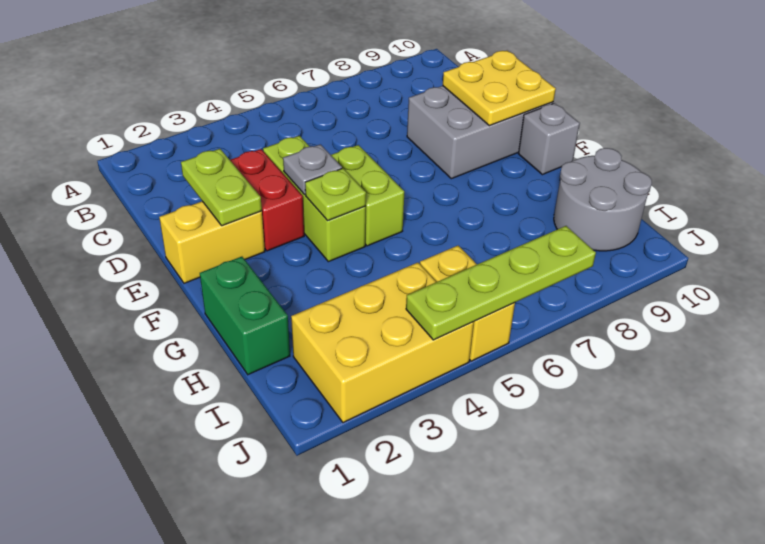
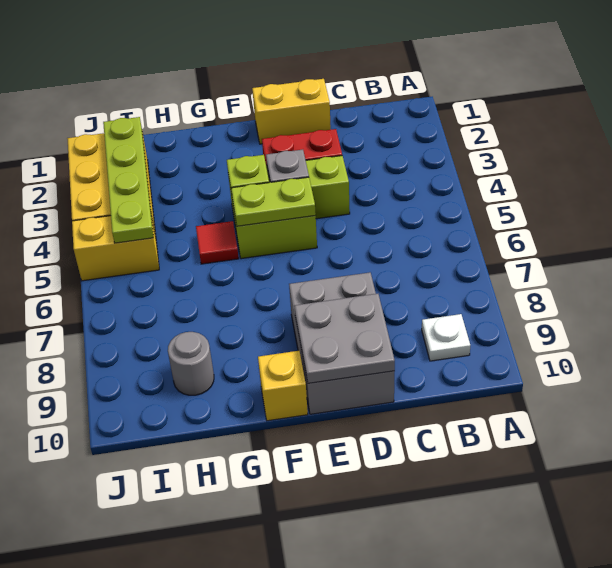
none -> white 1x1 plate [422,314,470,361]
lime 1x2 plate [181,149,262,226] -> lime 1x2 plate moved to [231,177,316,226]
yellow 2x2 plate [443,51,556,126] -> grey 2x2 plate [295,294,395,383]
yellow 1x2 brick [159,201,265,283] -> yellow 1x2 brick turned to [252,79,331,144]
grey 1x1 brick [518,103,580,175] -> yellow 1x1 brick [258,351,308,421]
green 1x2 brick [200,257,290,375] -> none
none -> red 1x1 tile [196,221,239,264]
grey 2x2 round brick [554,148,652,251] -> grey 1x1 round brick [168,332,214,395]
lime 1x4 plate [406,226,596,340] -> lime 1x4 plate moved to [103,117,153,243]

